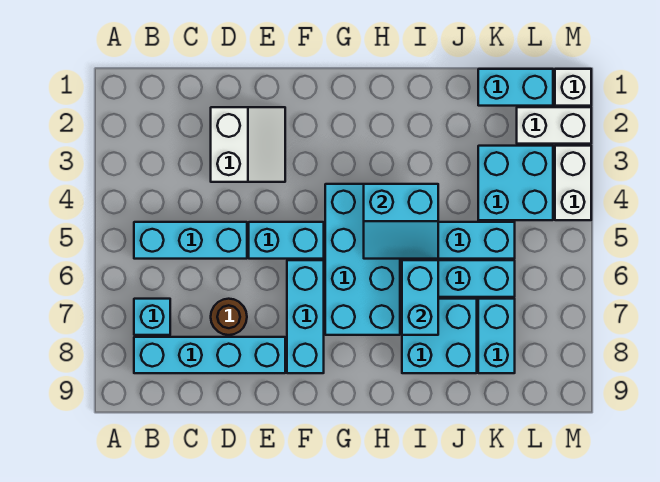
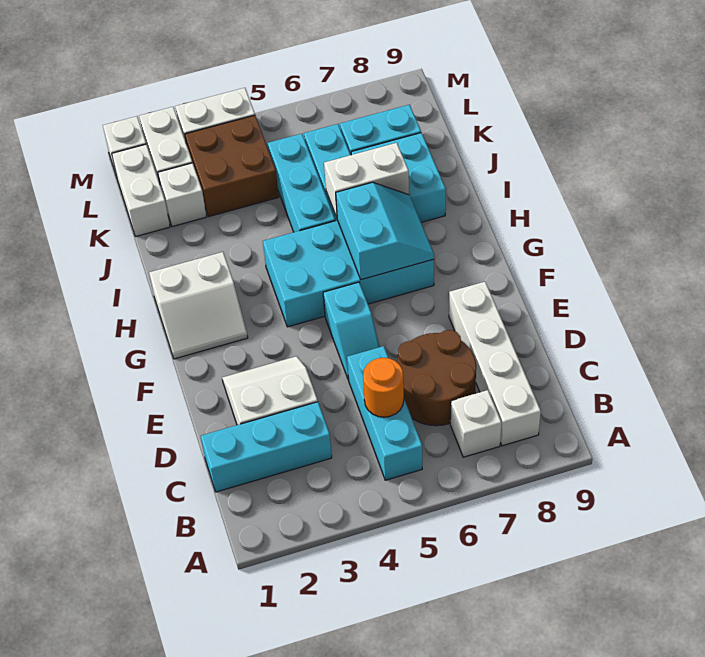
cyan 1x1 brick [134,299,170,335] -> white 1x1 brick [450,390,502,457]
cyan 1x4 brick [134,337,285,373] -> white 1x4 brick [449,282,541,446]
none -> orange 1x1 round brick [363,358,404,417]
brown 1x1 round brick [211,299,247,335] -> brown 2x2 round brick [397,330,476,426]
cyan 1x2 brick [249,222,324,259] -> cyan 1x2 slope [323,282,380,380]
cyan 1x3 brick [287,260,324,373] -> cyan 1x3 brick moved to [201,402,332,492]
none -> white 2x2 slope [149,252,248,359]
cyan 2x2 slope [364,184,438,259] -> cyan 2x2 slope moved to [336,182,434,280]
cyan 1x2 brick [402,260,438,335] -> white 1x2 brick [324,143,409,218]
cyan 1x2 brick [478,69,553,106] -> white 1x2 brick [112,144,170,237]
none -> white 1x1 brick [158,163,206,227]
cyan 2x2 brick [478,146,553,220] -> brown 2x2 brick [185,115,279,217]

